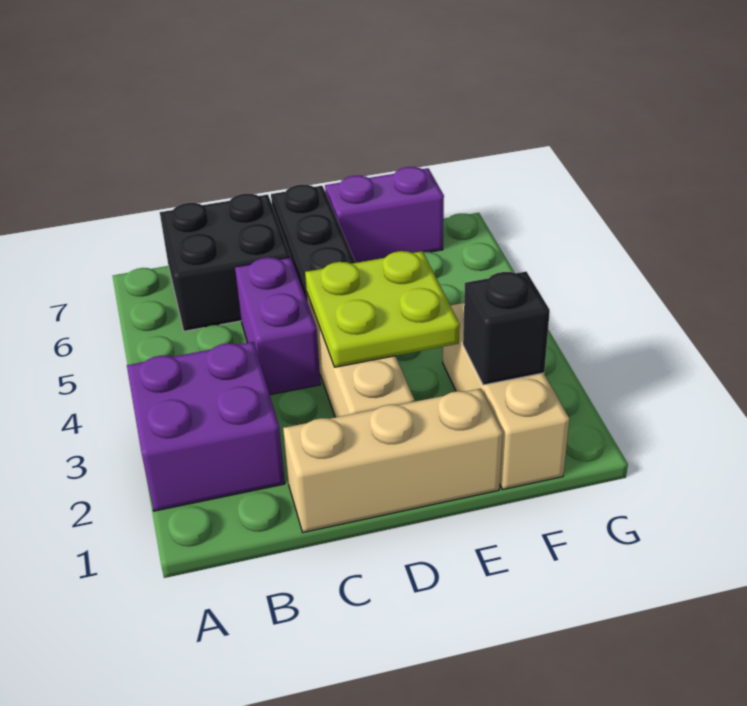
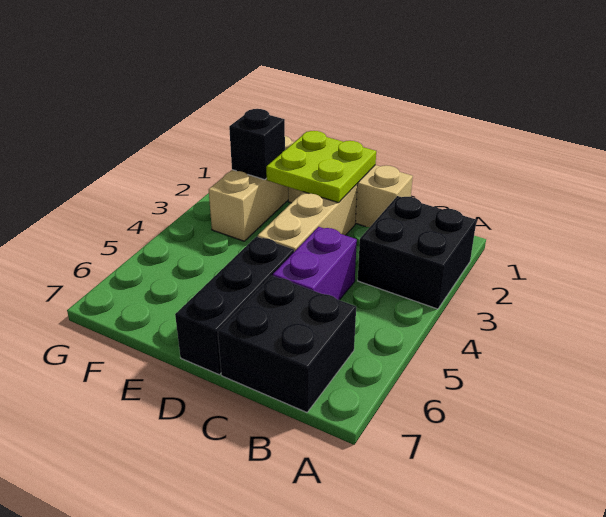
purple 2x2 brick [127,342,285,511] -> black 2x2 brick [358,196,476,309]
lime 2x2 plate [305,251,460,367] -> lime 2x2 plate moved to [266,131,376,203]
purple 1x2 brick [325,167,444,263] -> none

